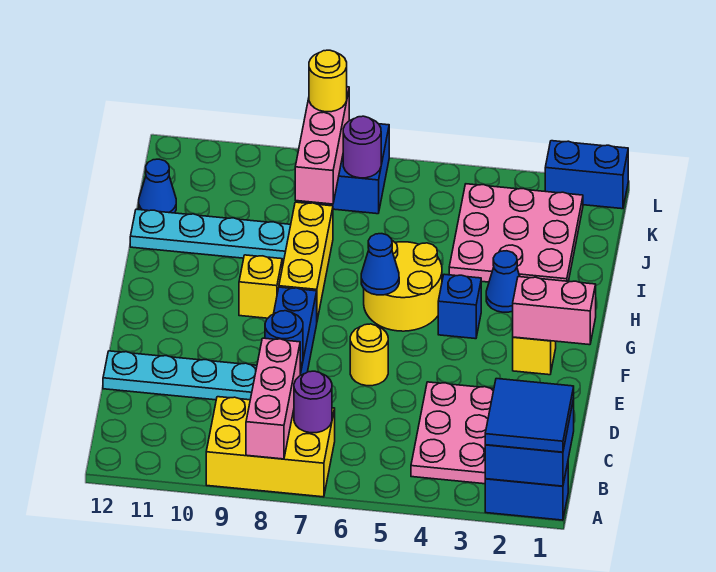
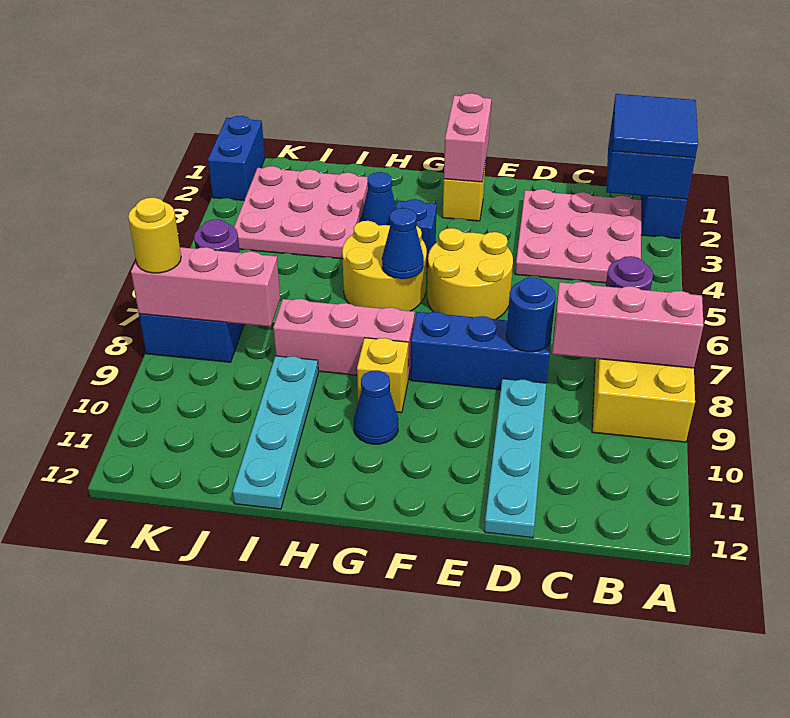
yellow 1x1 round brick [350,324,388,386] -> yellow 2x2 round brick [427,228,513,319]
yellow 1x3 brick [279,202,333,320] -> pink 1x3 brick [273,299,415,379]
blue 1x1 cone [139,159,176,213] -> blue 1x1 cone moved to [354,370,398,444]

